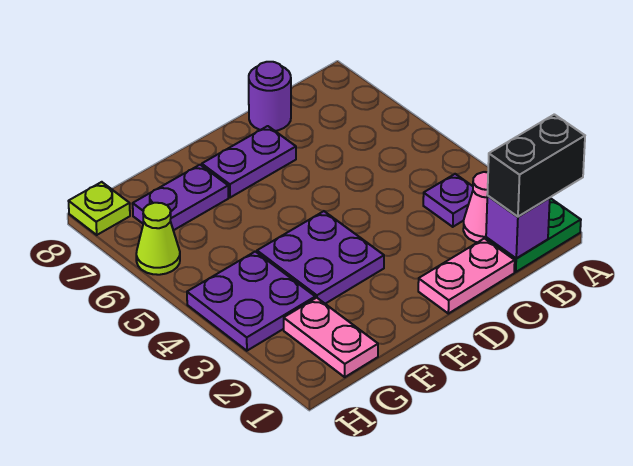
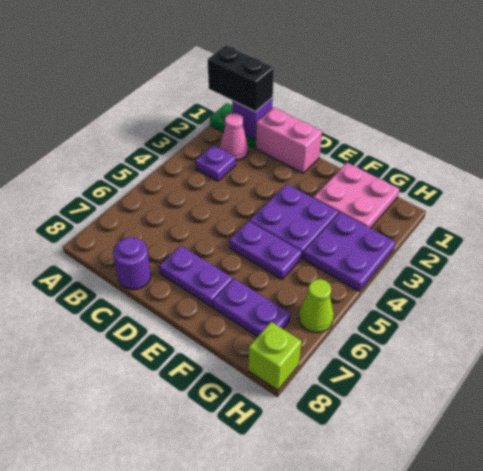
pink 1x2 plate [418,238,515,314] -> pink 1x2 brick [256,107,322,173]
none -> purple 1x2 plate [229,221,302,279]
pink 1x2 plate [284,298,378,377] -> pink 2x2 plate [314,163,399,228]
lime 1x1 plate [69,182,130,235] -> lime 1x1 brick [248,322,301,390]

